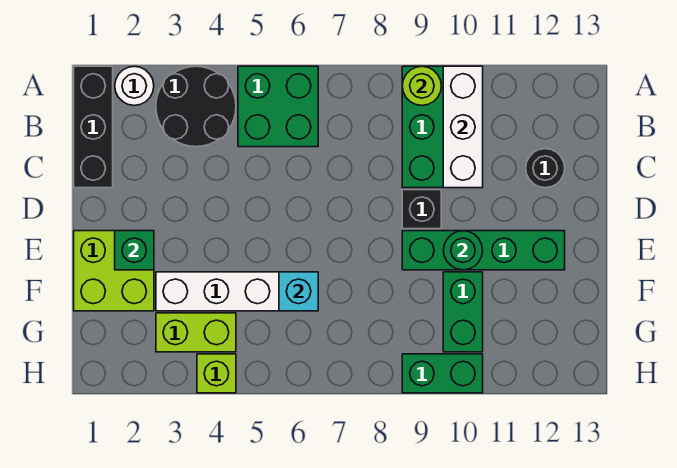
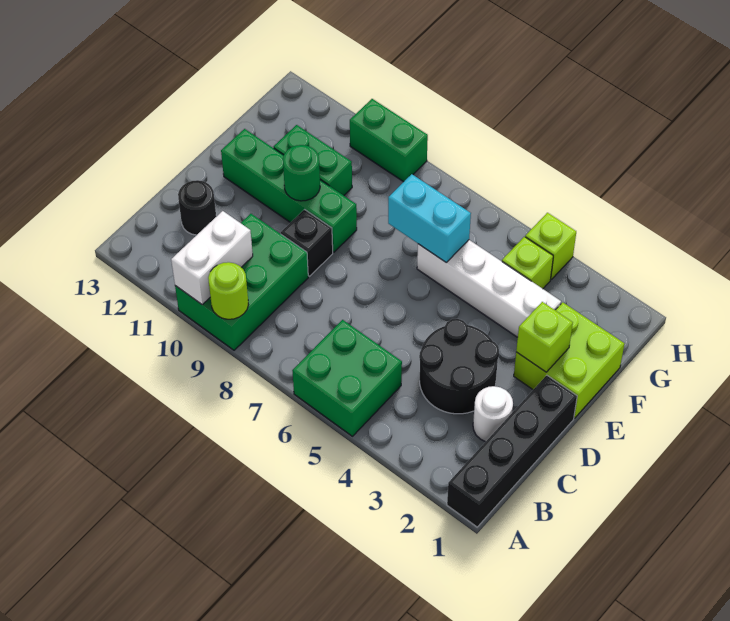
black 1x3 brick [74,66,113,188] -> black 1x4 brick [447,375,577,527]
white 1x1 round brick [115,66,154,106] -> white 1x1 round brick moved to [473,386,513,442]
black 2x2 round brick [156,66,236,147] -> black 2x2 round brick moved to [419,319,499,414]
white 1x3 brick [443,66,483,188] -> white 1x2 brick [171,211,253,304]
green 1x1 brick [115,231,154,270] -> lime 1x1 brick [516,302,573,372]
cyan 1x1 brick [279,272,318,311] -> cyan 1x2 brick [388,174,471,262]
green 1x2 brick [443,272,483,352] -> green 1x2 brick turned to [274,125,352,195]
lime 1x2 brick [156,313,236,352] -> lime 1x1 brick [502,237,553,289]

